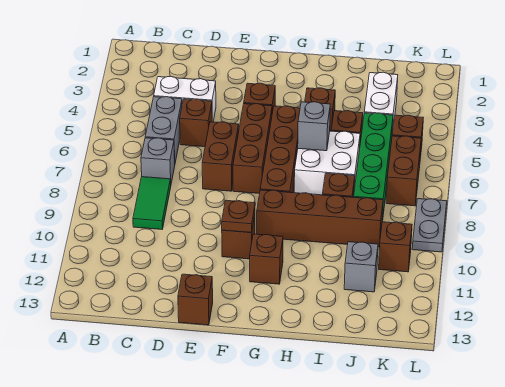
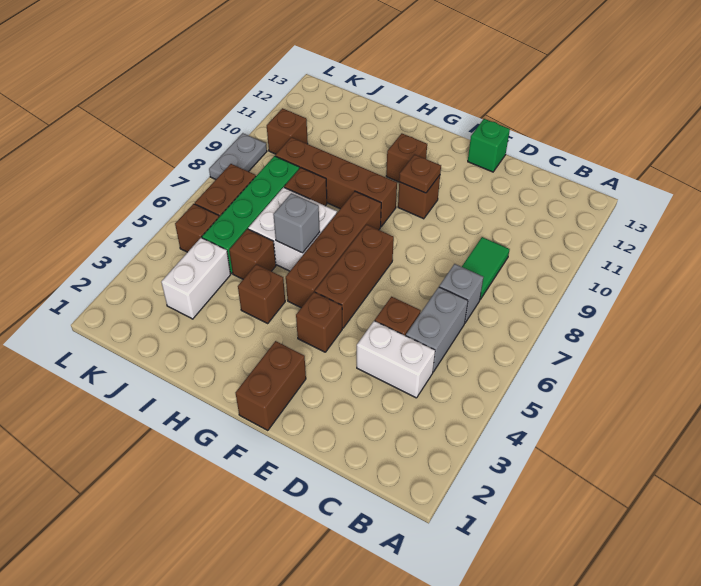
brown 1x2 brick [202,122,239,191] -> brown 1x2 brick moved to [235,341,306,431]
brown 1x1 brick [178,274,213,325] -> green 1x1 brick [468,119,510,172]
grey 1x1 brick [344,242,378,292] -> none

